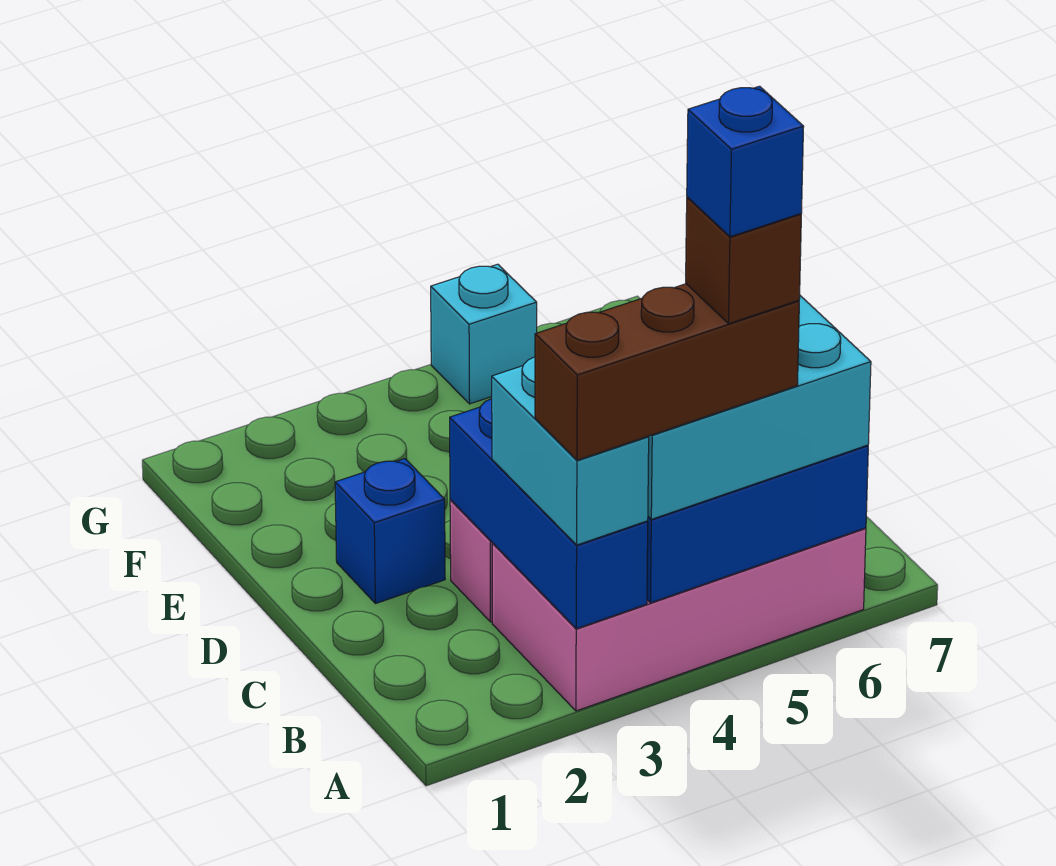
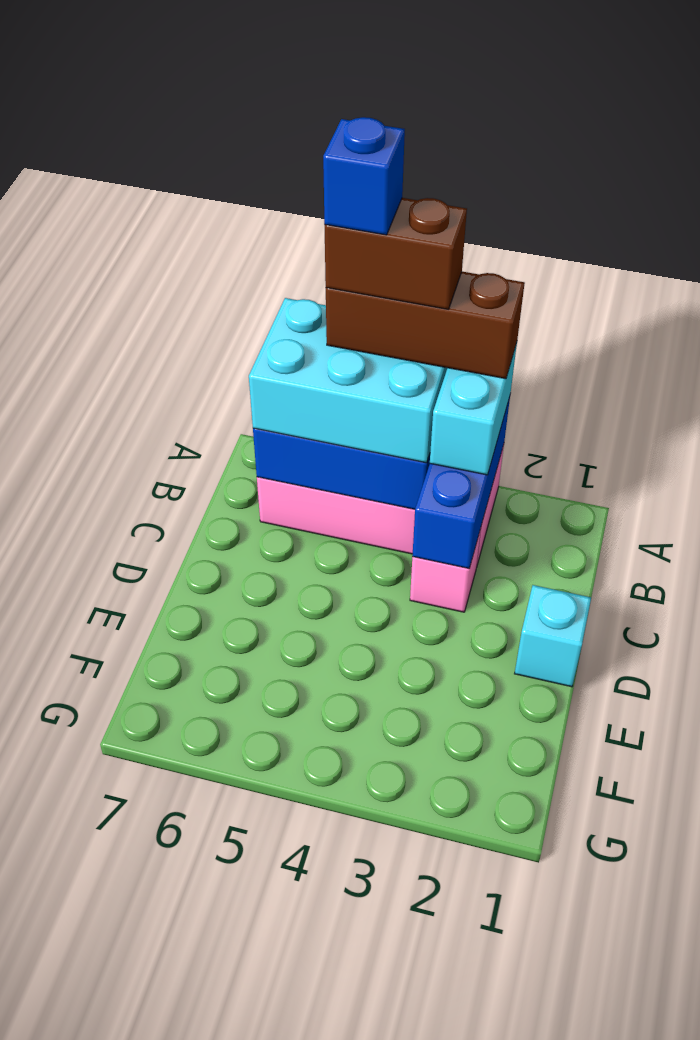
brown 1x1 brick [686,197,801,324] -> brown 1x2 brick [325,198,467,309]
blue 1x1 brick [335,459,445,604] -> none
cyan 1x1 brick [431,264,537,404] -> cyan 1x1 brick moved to [515,585,591,687]

